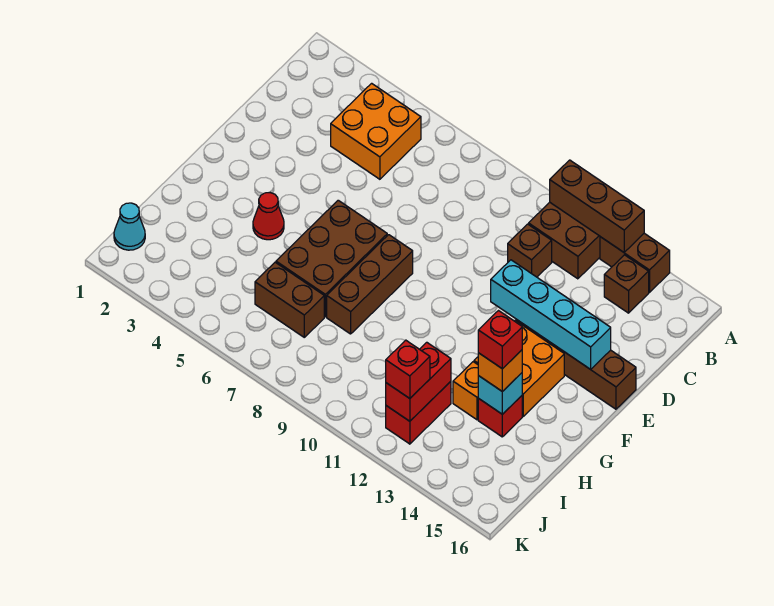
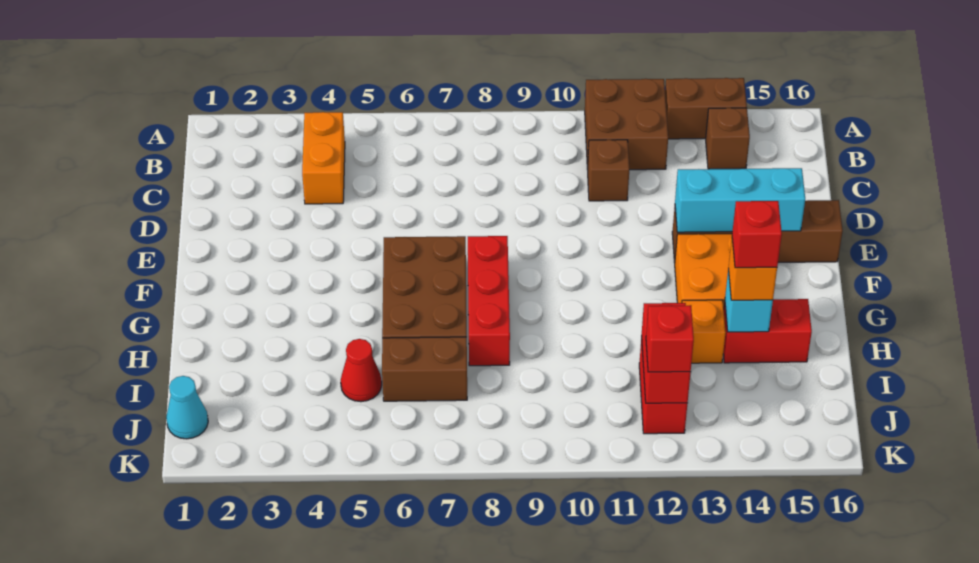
brown 1x3 brick [550,160,644,252] -> none
orange 2x2 brick [331,83,421,179] -> orange 1x2 brick [302,112,345,204]
cyan 1x4 brick [491,260,611,369] -> cyan 1x3 brick [675,168,805,232]
brown 1x3 brick [327,235,413,334] -> red 1x3 brick [468,236,510,366]
red 1x1 cone [253,193,284,240] -> red 1x1 cone moved to [341,339,382,402]
red 1x1 brick [478,396,522,437] -> red 1x2 brick [723,299,812,363]

